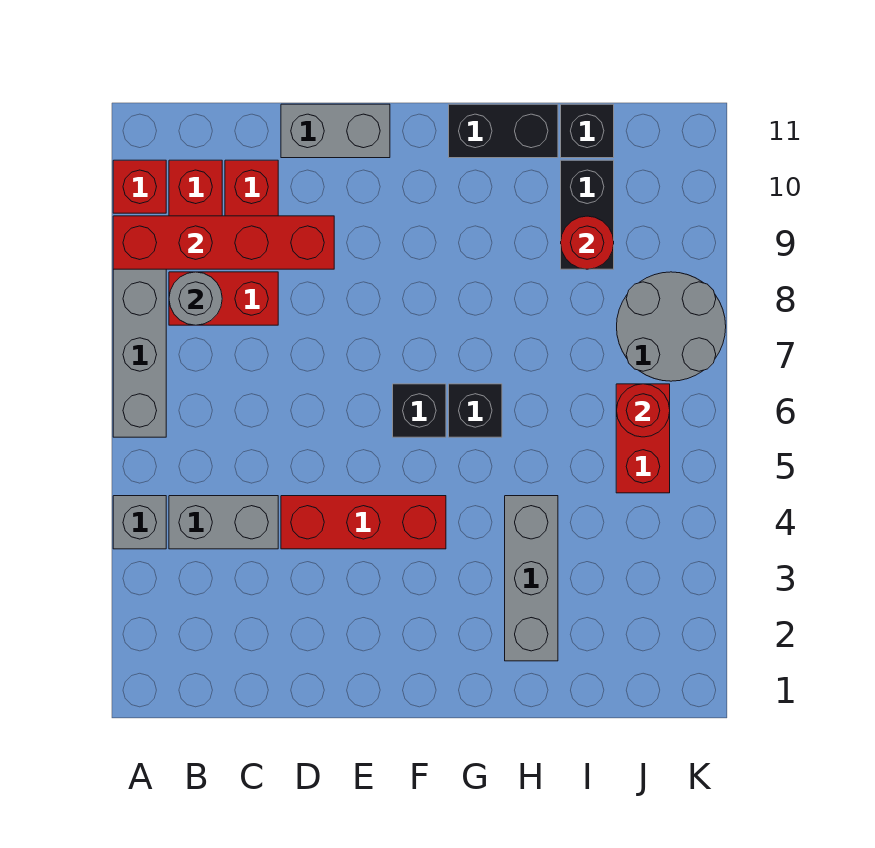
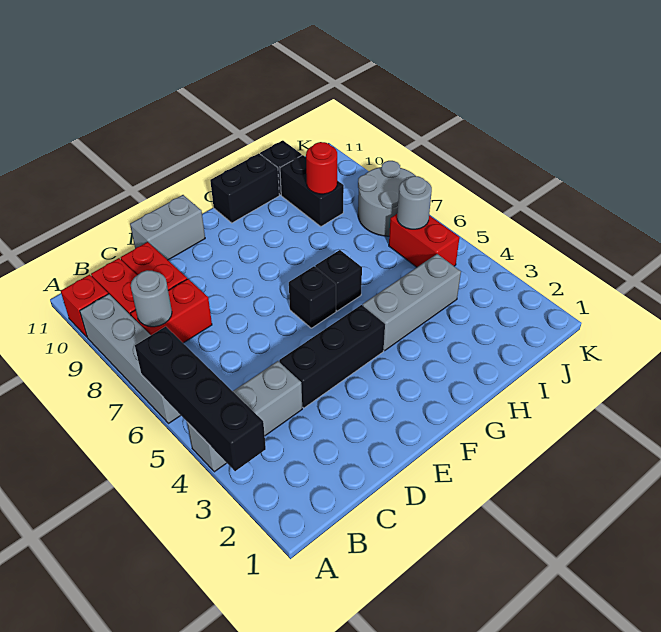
none -> black 1x4 brick [135,326,266,471]
red 1x4 brick [113,216,334,269] -> none
red 1x3 brick [281,496,446,549] -> black 1x3 brick [279,305,385,408]
grey 1x3 brick [505,496,558,661] -> grey 1x3 brick turned to [363,254,461,350]
red 1x1 round brick [617,384,670,437] -> grey 1x1 round brick [397,176,432,229]

